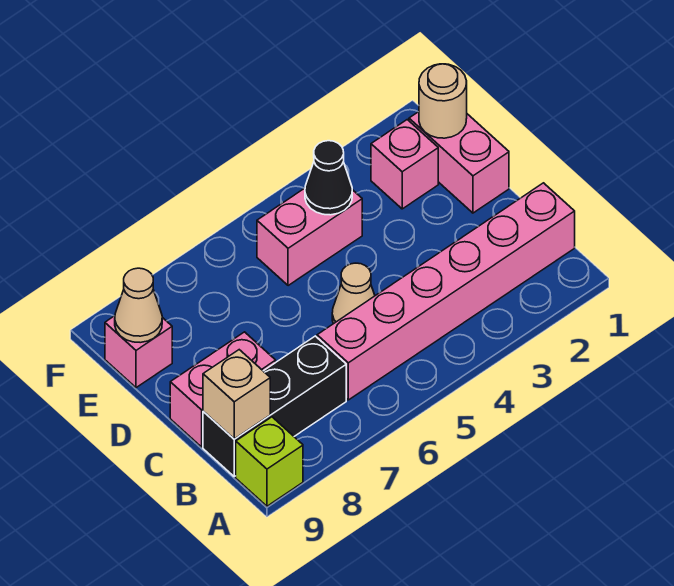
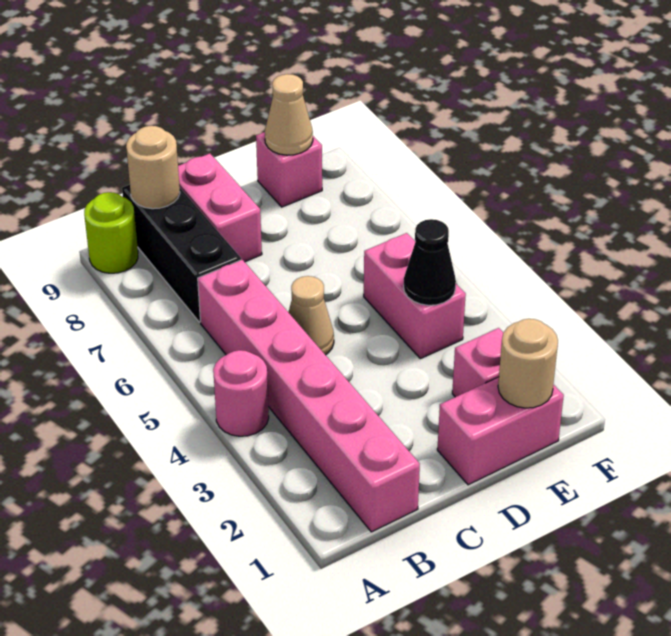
none -> pink 1x1 round brick [213,350,269,436]
lime 1x1 brick [236,417,303,506] -> lime 1x1 round brick [84,192,138,273]
tan 1x1 brick [203,350,270,439] -> tan 1x1 round brick [126,126,180,209]

